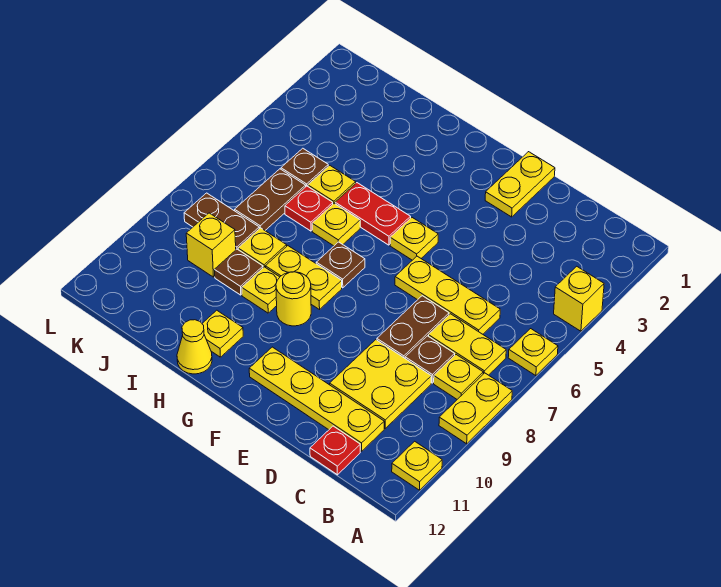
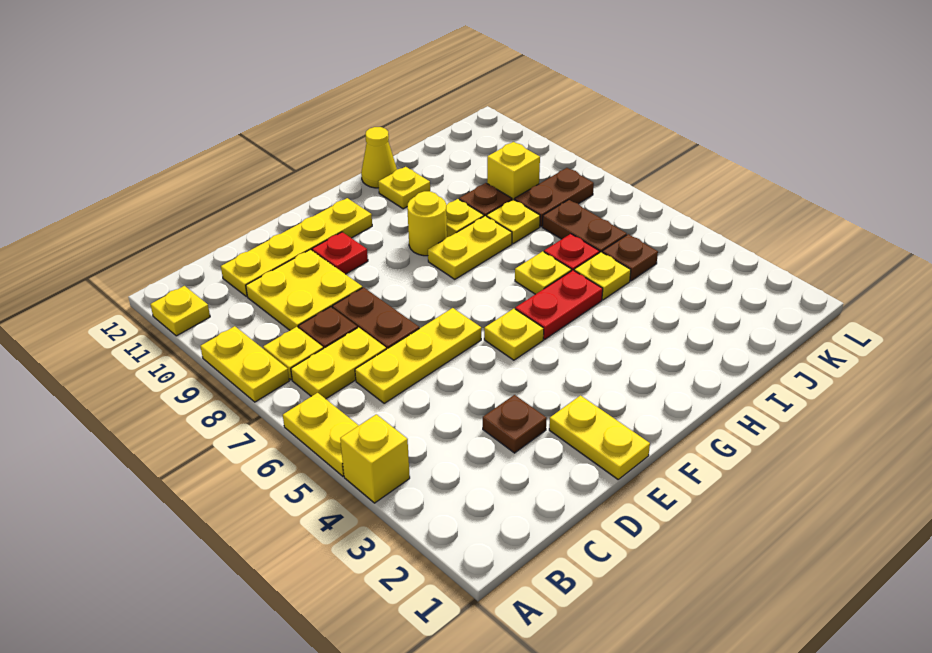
yellow 1x1 plate [508,329,558,376] -> yellow 1x2 plate [283,393,359,476]
red 1x1 plate [310,426,360,475] -> red 1x1 plate moved to [312,232,368,274]
brown 1x1 plate [316,242,365,288] -> brown 1x1 plate moved to [483,395,547,453]

